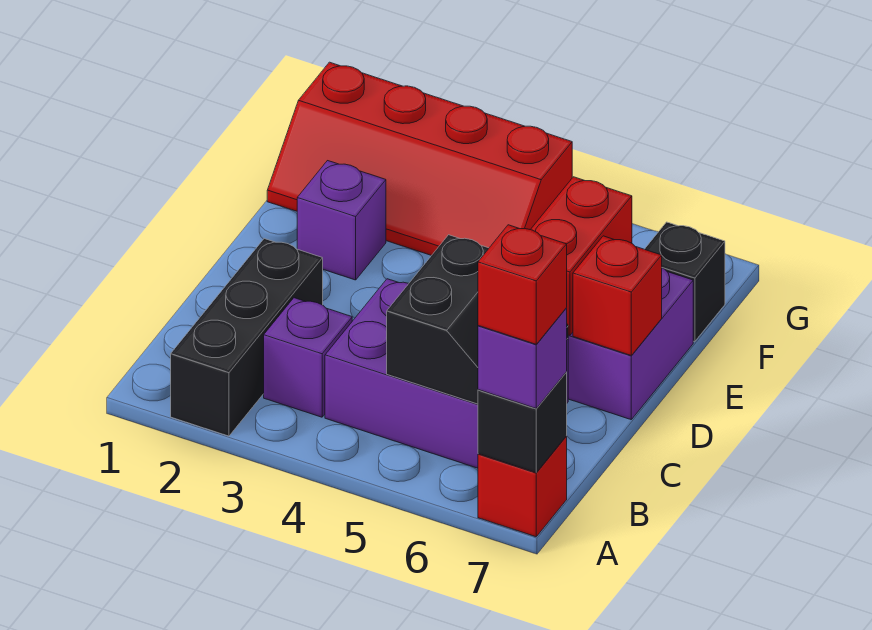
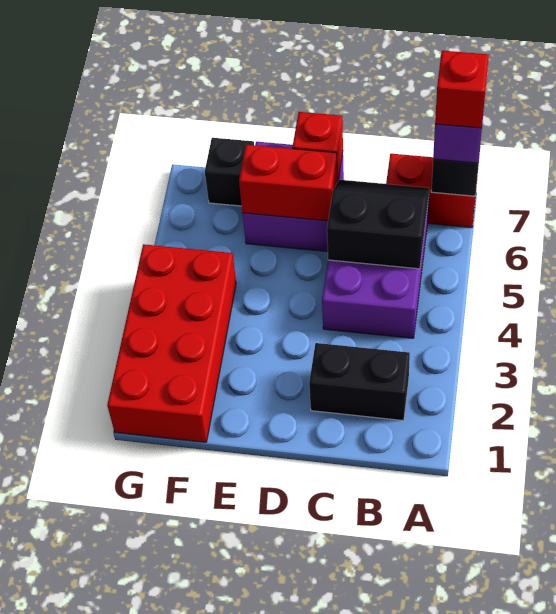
black 1x3 brick [171,239,323,436] -> black 1x2 brick [309,343,410,421]
red 1x1 brick [478,437,567,537] -> red 1x2 brick [386,154,478,228]
purple 1x1 brick [264,298,352,417] -> none
purple 1x1 brick [297,161,386,280] -> none
red 2x4 slope [267,62,572,256] -> red 2x4 brick [107,244,236,442]

